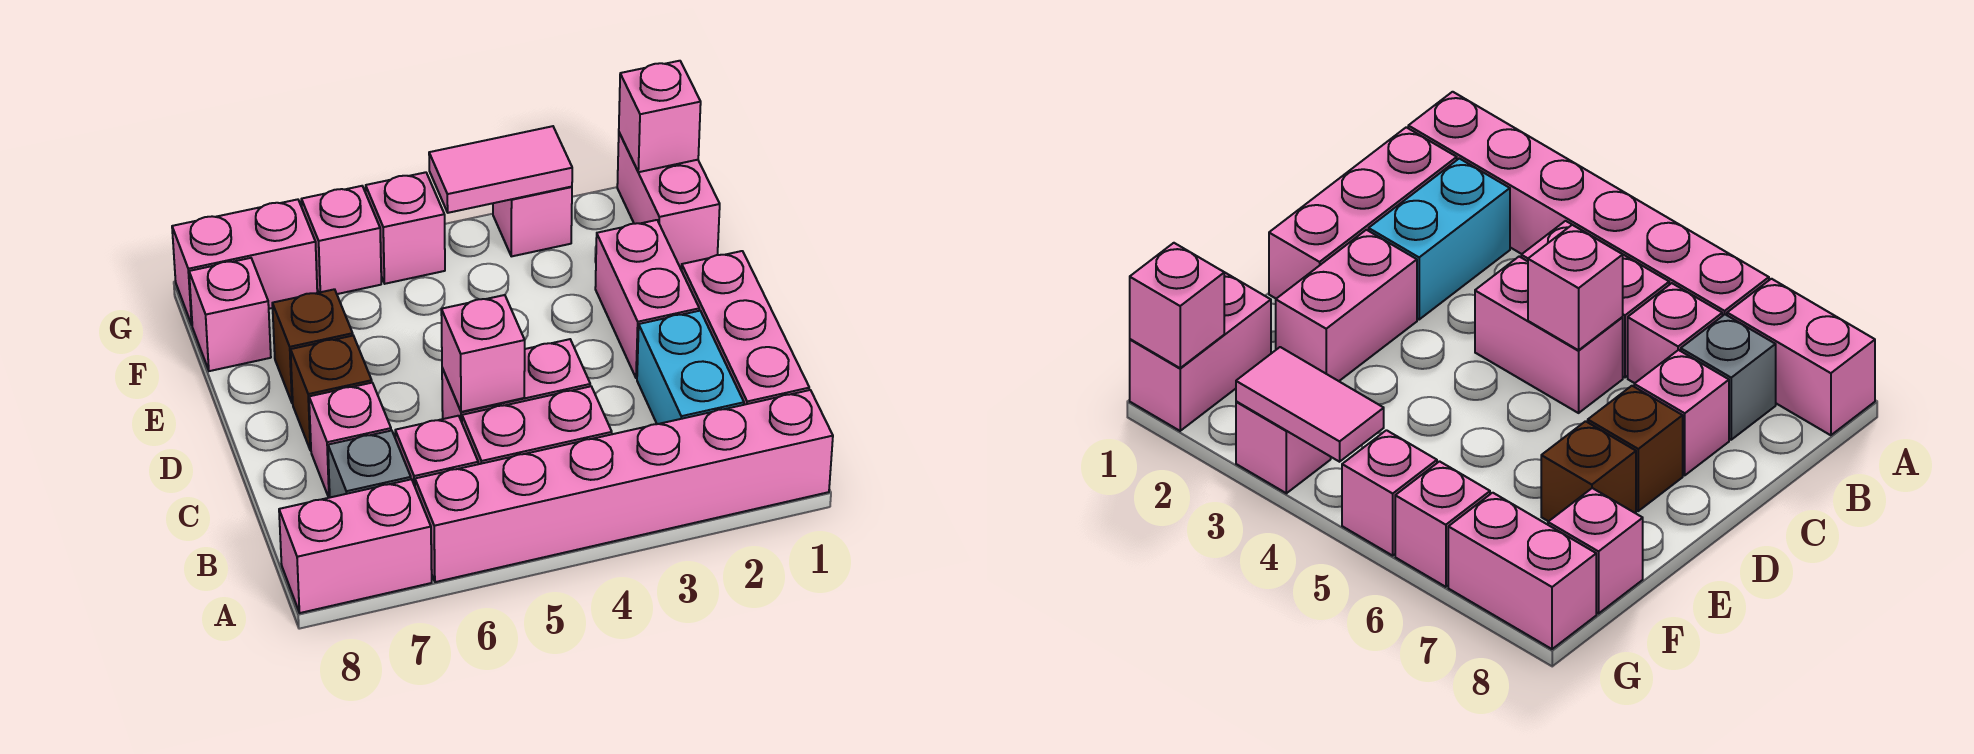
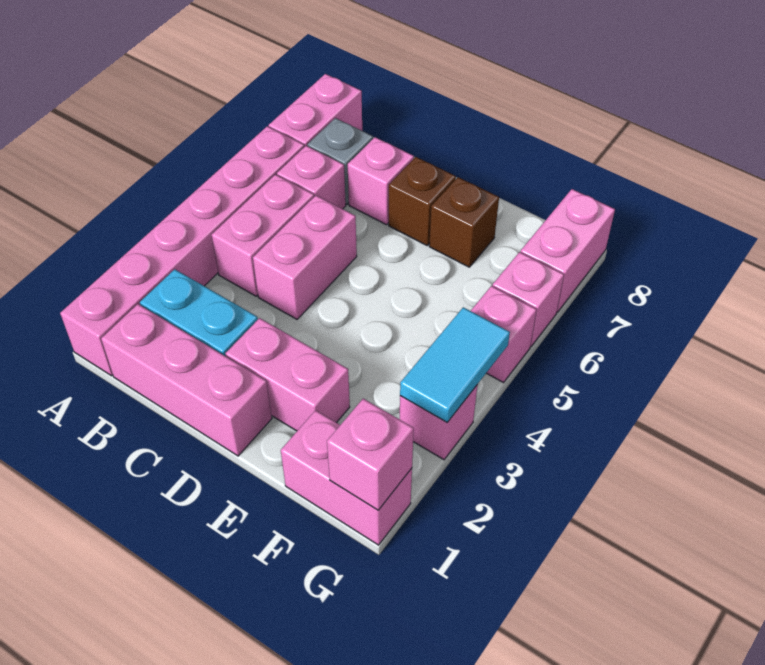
pink 1x1 brick [441,295,525,412] -> none
pink 1x1 brick [189,258,271,371] -> none
pink 1x2 tile [429,126,572,213] -> cyan 1x2 tile [400,307,510,422]

